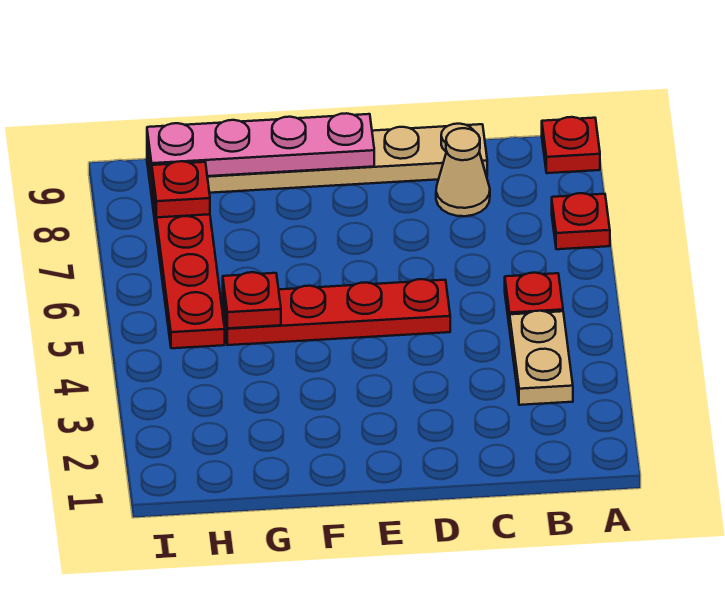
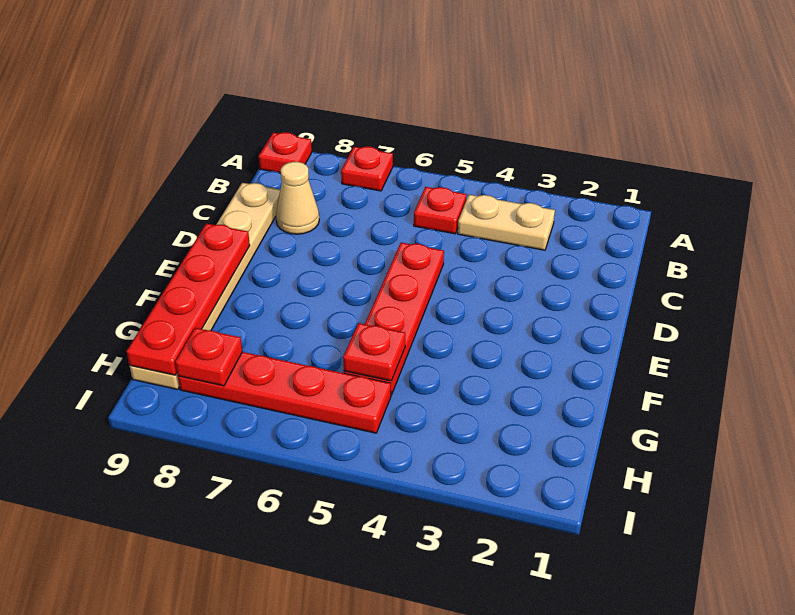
pink 1x4 plate [147,113,374,179] -> red 1x4 plate [127,223,250,375]

